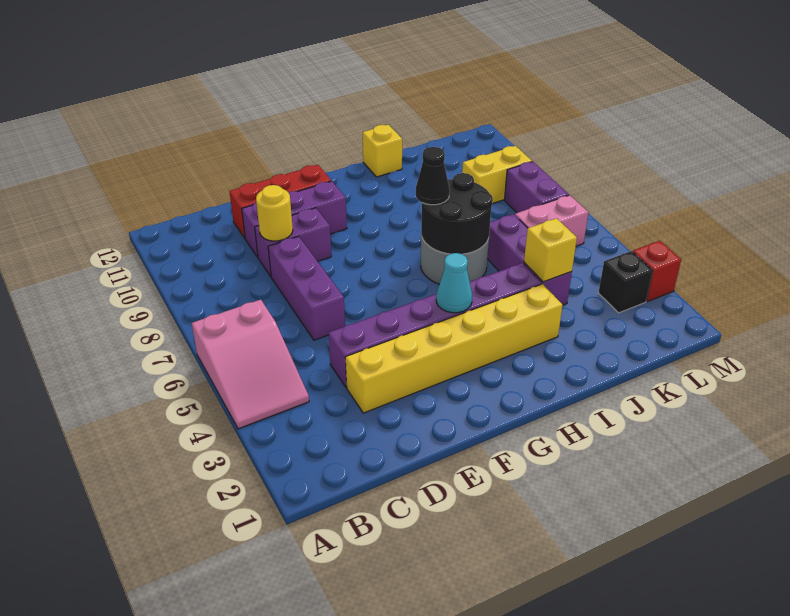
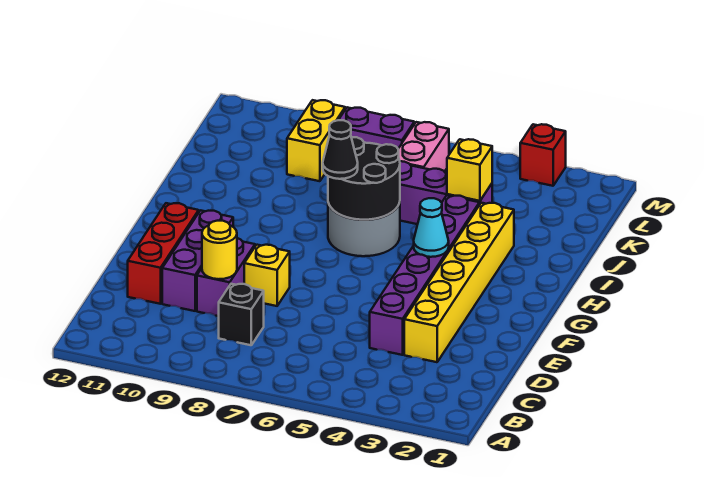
pink 2x3 slope [192,300,309,429] -> none
purple 1x3 brick [268,236,345,340] -> none
yellow 1x1 brick [363,125,402,177] -> yellow 1x1 brick moved to [244,245,290,306]
black 1x1 brick [598,251,653,313] -> black 1x1 brick moved to [219,284,264,345]

